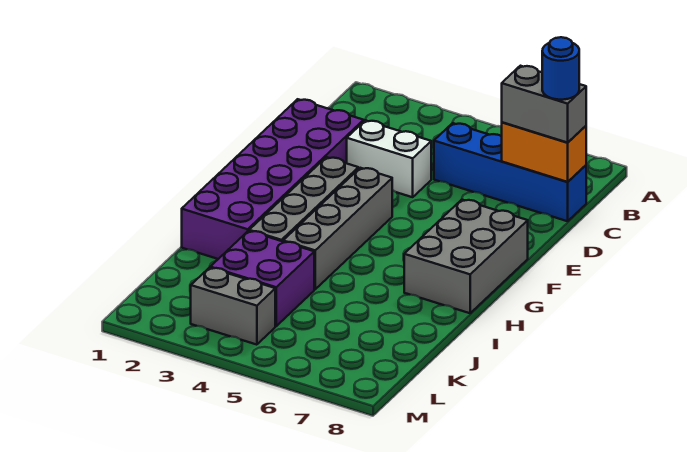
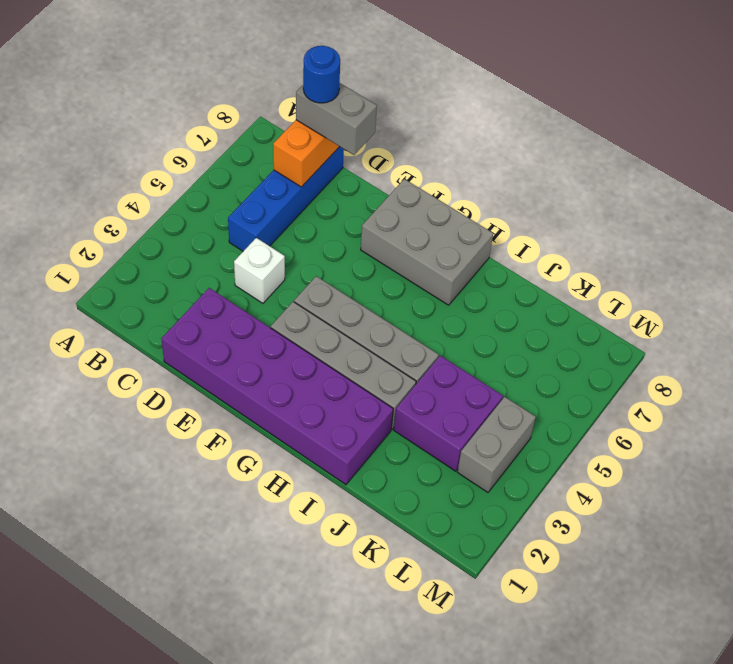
grey 1x2 brick [502,66,586,143] -> grey 1x2 brick turned to [296,83,377,155]
white 1x2 brick [347,120,431,197] -> white 1x1 brick [234,238,285,303]

